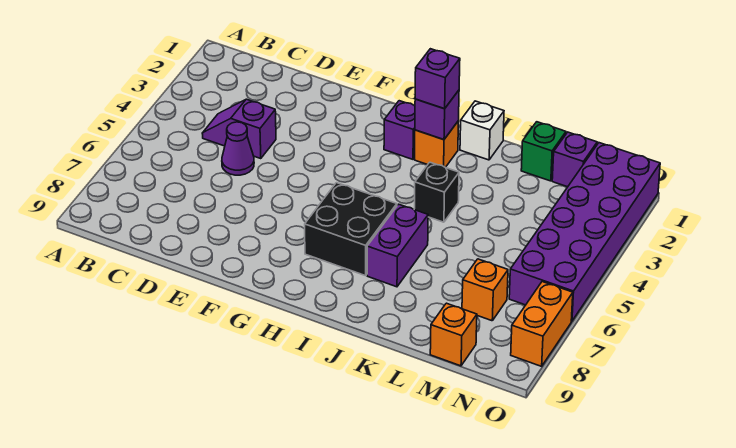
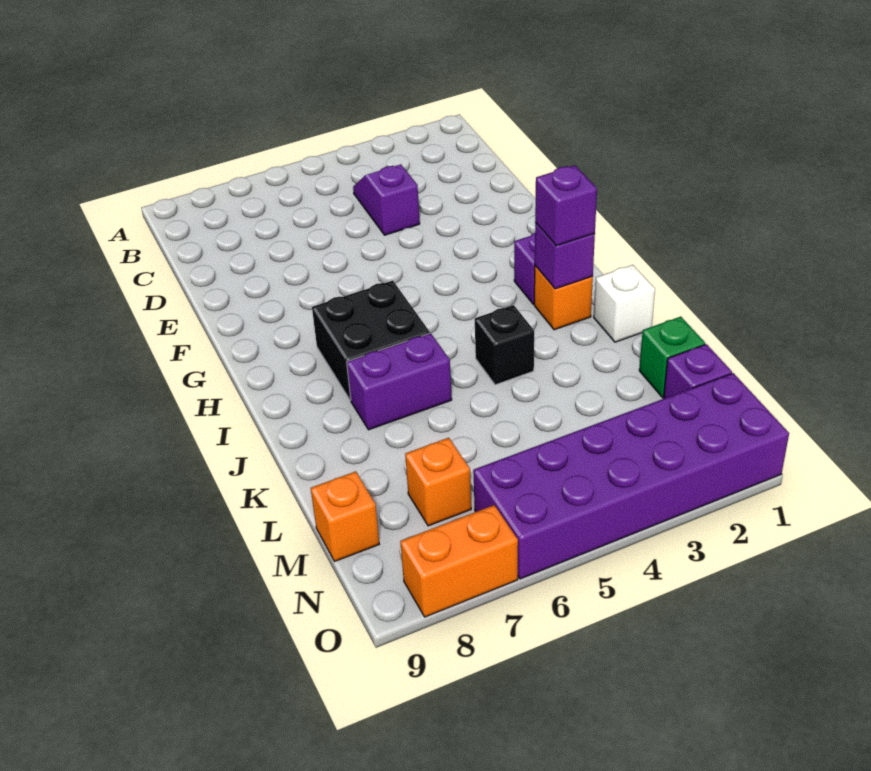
purple 1x1 cone [222,122,254,175] -> none

